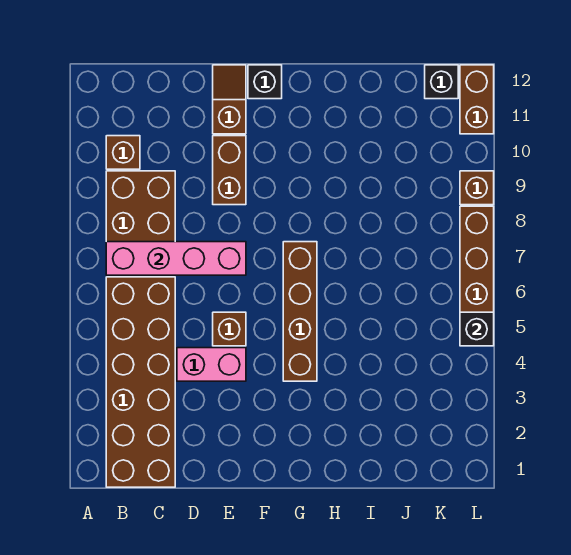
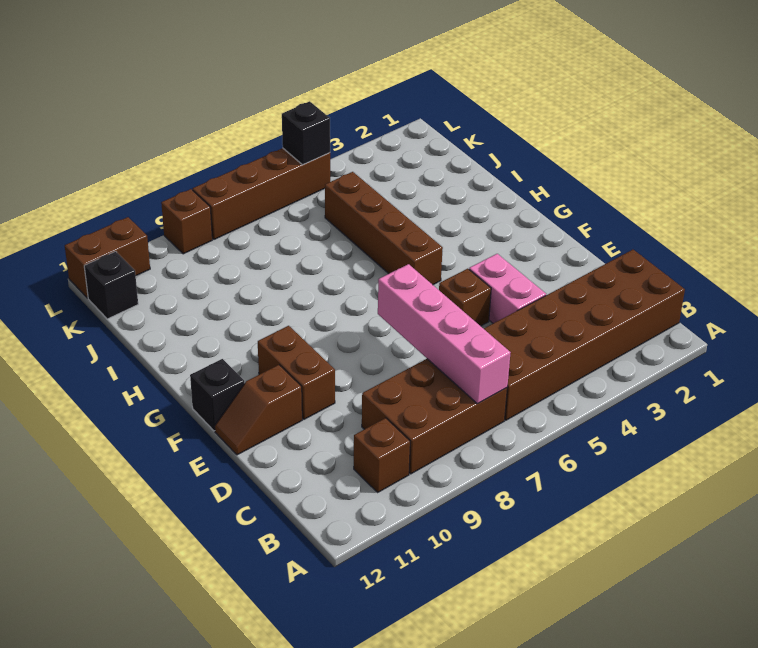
brown 1x2 brick [213,136,246,205] -> brown 1x2 brick turned to [258,326,335,419]
brown 1x4 brick [283,242,317,381] -> brown 1x4 brick turned to [325,172,443,285]

